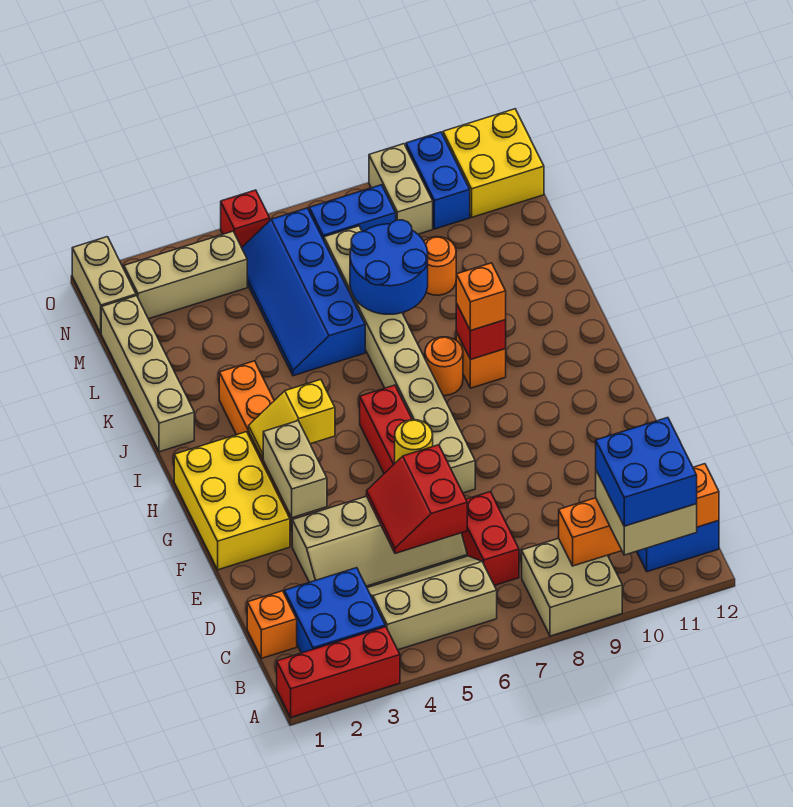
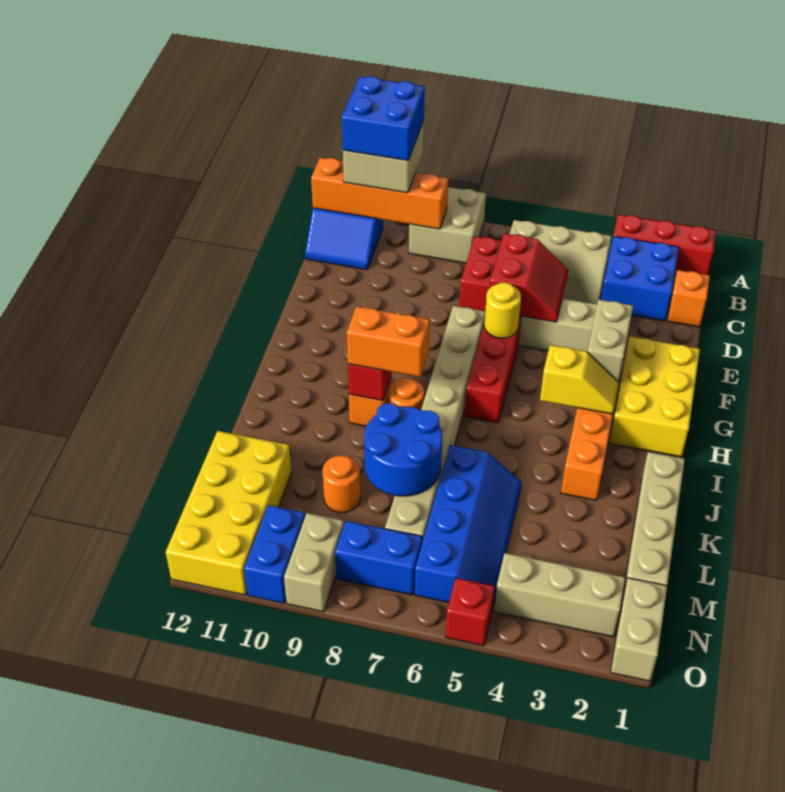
orange 1x1 brick [456,263,506,331] -> orange 1x2 brick [347,306,430,377]
yellow 2x2 brick [443,109,544,217] -> yellow 2x4 brick [166,431,291,595]

